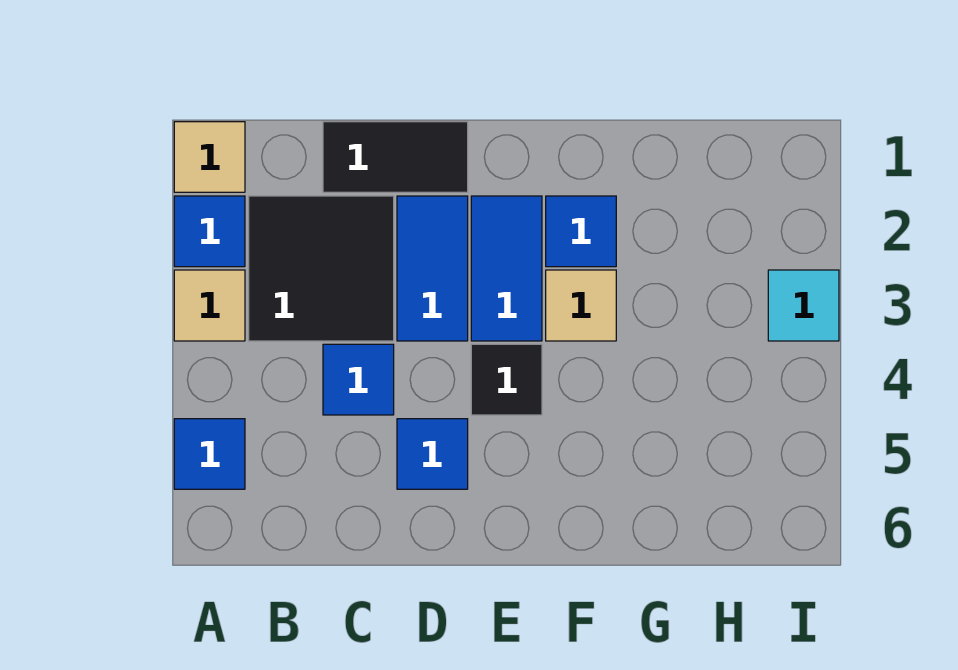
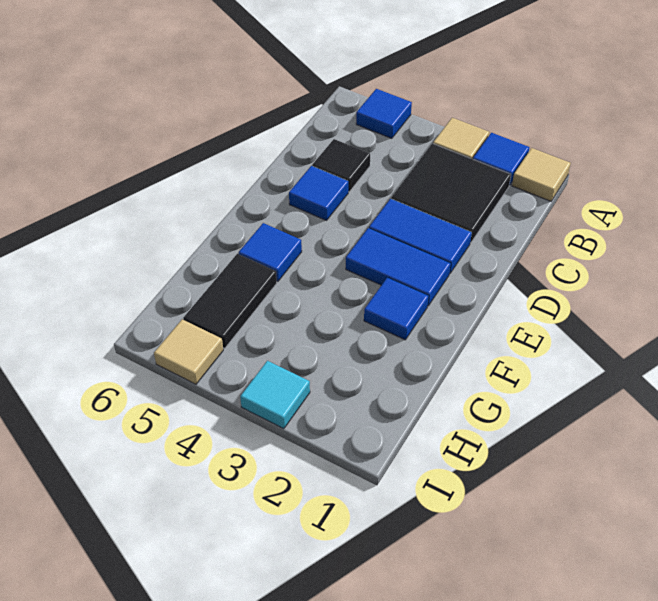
black 1x2 tile [323,122,468,192] -> black 1x2 tile moved to [184,254,277,348]
blue 1x1 tile [323,344,394,415] -> blue 1x1 tile moved to [239,223,302,281]
black 1x1 tile [471,344,542,415] -> black 1x1 tile moved to [312,139,370,192]
tan 1x1 tile [546,270,616,341] -> tan 1x1 tile moved to [154,319,223,384]

